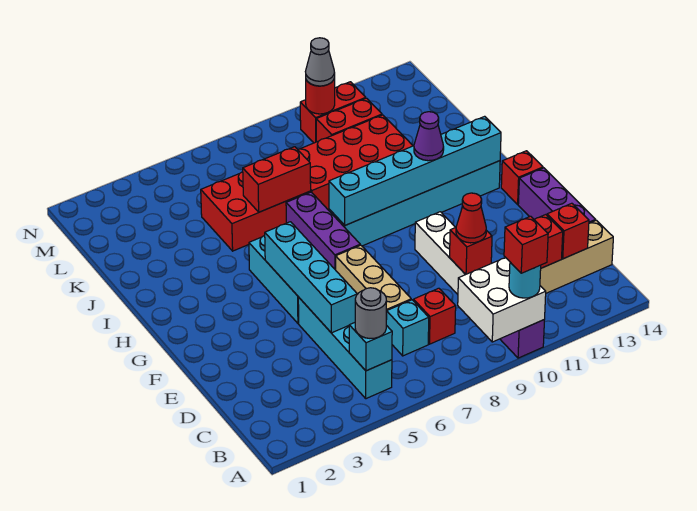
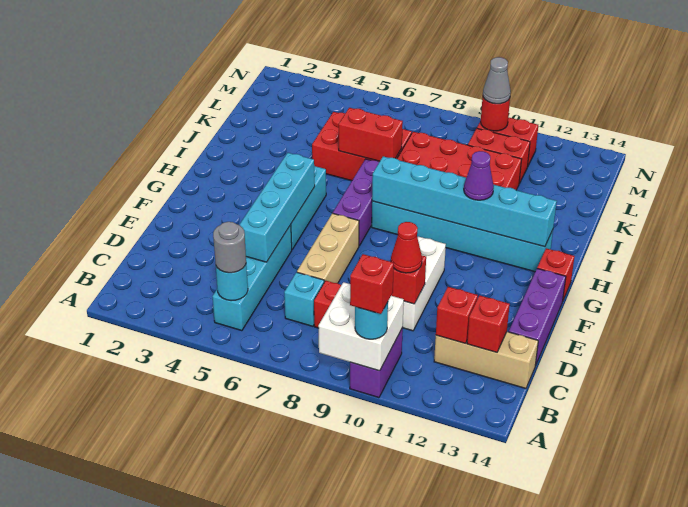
cyan 1x1 brick [349,323,392,371] -> cyan 1x1 round brick [216,265,248,301]

